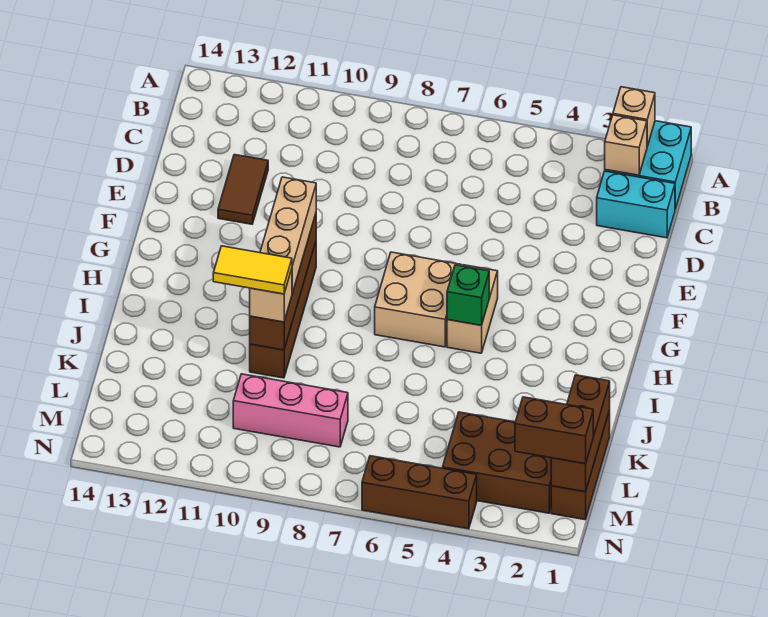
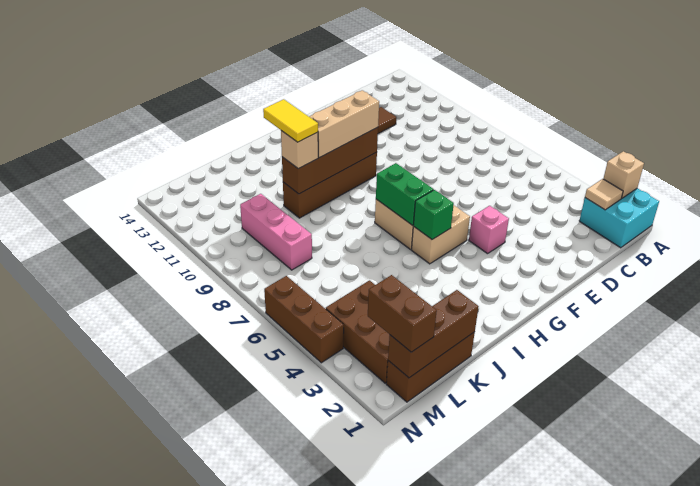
tan 1x1 brick [605,115,647,175] -> tan 1x1 tile [585,179,623,210]
cyan 1x2 brick [597,171,675,238] -> none
none -> pink 1x1 brick [469,206,509,254]
none -> green 1x2 brick [376,163,434,225]

